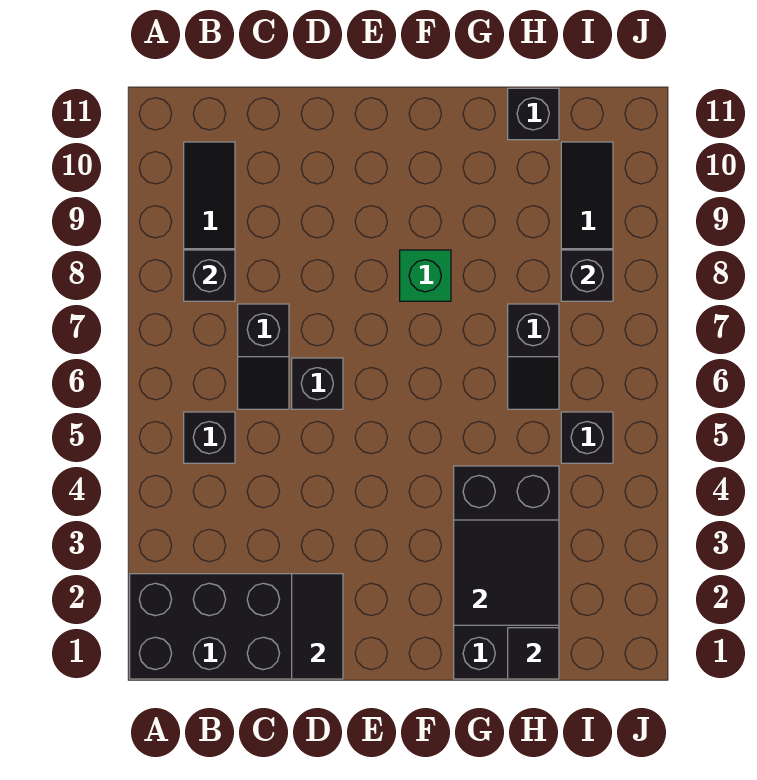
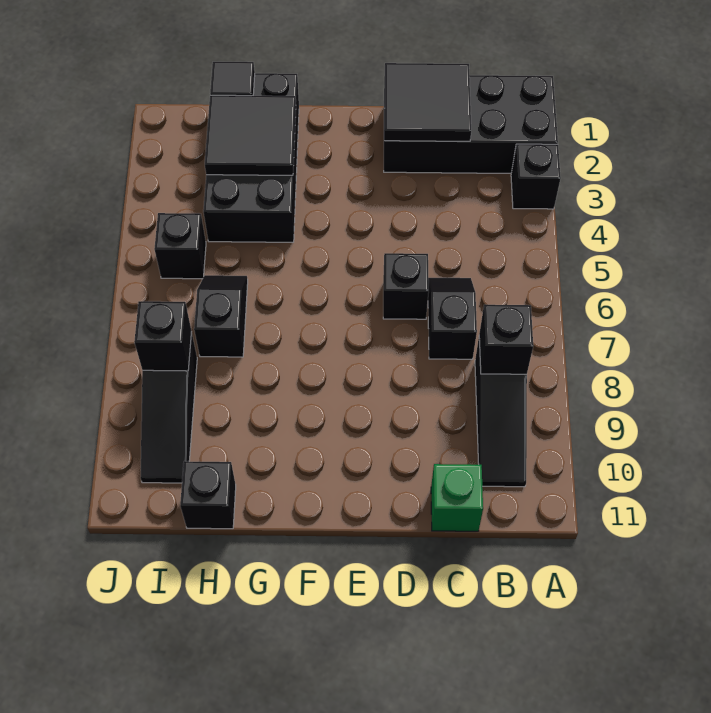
black 1x1 brick [184,412,235,463] -> black 1x1 brick moved to [511,144,561,209]
black 1x2 tile [292,574,343,679] -> black 2x2 tile [384,63,471,141]
green 1x1 brick [400,250,451,301] -> green 1x1 brick moved to [431,464,483,531]

